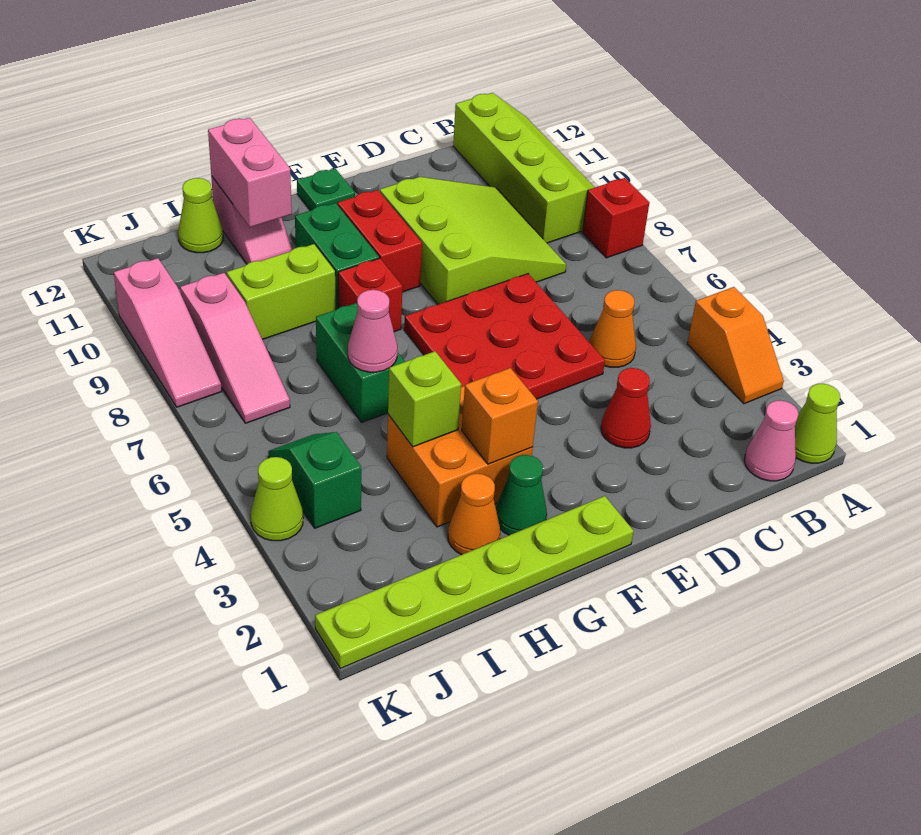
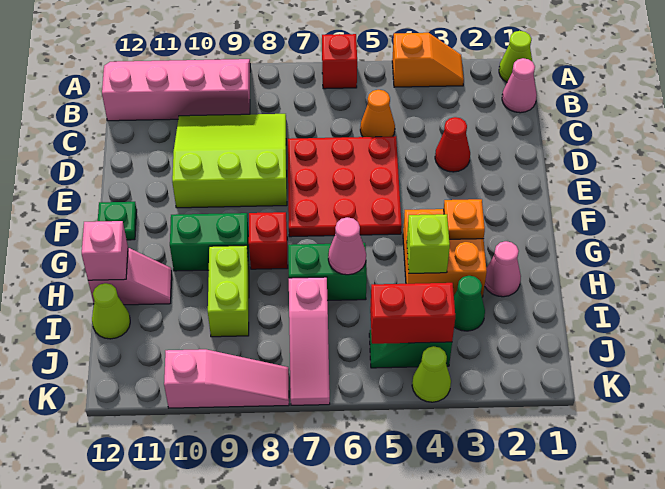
red 1x1 brick [583,178,649,258] -> red 1x1 brick moved to [322,34,357,89]
lime 2x4 slope [453,93,595,243] -> pink 2x4 slope [102,59,250,121]
lime 1x6 plate [315,496,634,669] -> none
red 1x2 brick [338,190,422,292] -> red 1x2 brick moved to [370,283,455,344]
green 1x1 cone [496,455,547,535] -> green 1x1 cone moved to [454,276,485,331]
orange 1x1 brick [462,368,538,464] -> orange 1x1 plate [444,199,485,239]
orange 1x1 cone [448,474,500,555] -> pink 1x1 cone [485,241,521,297]
pink 1x2 brick [208,118,292,227] -> pink 1x1 brick [82,221,128,280]
pink 1x3 slope [180,273,290,423] -> pink 1x3 slope turned to [289,277,330,405]

